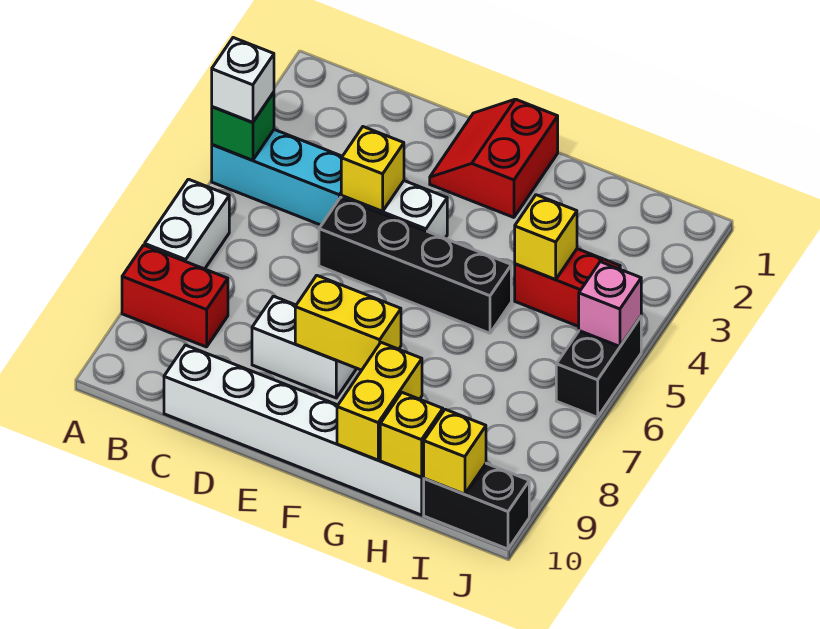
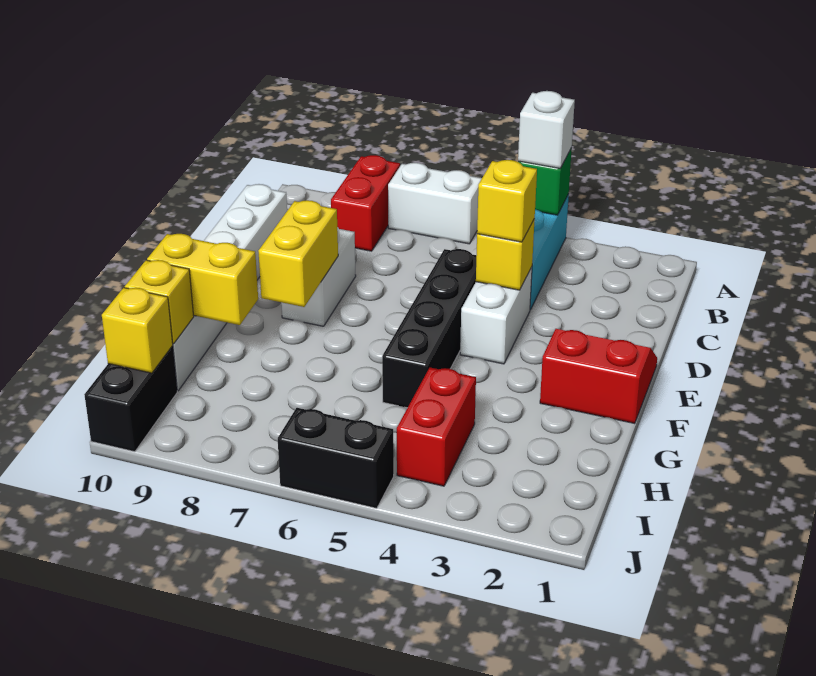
yellow 1x1 brick [515,195,577,280] -> yellow 1x1 brick moved to [477,160,537,242]
pink 1x1 brick [579,262,641,346] -> none

